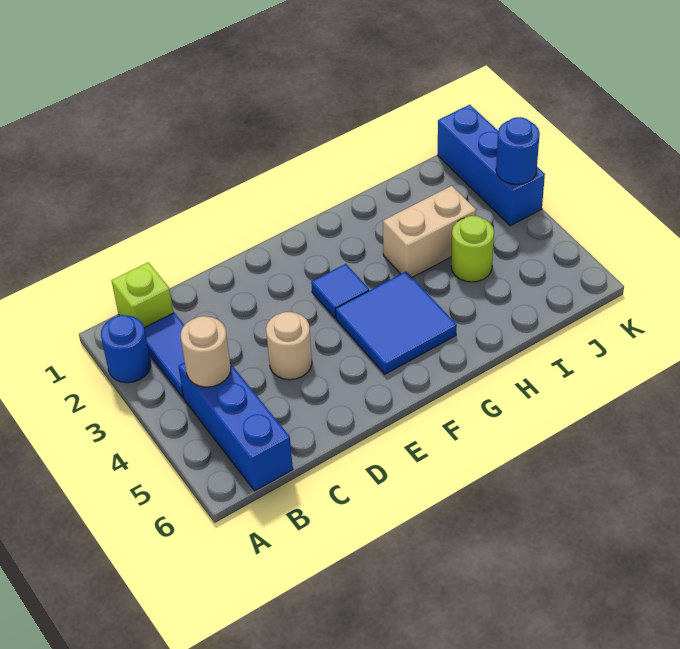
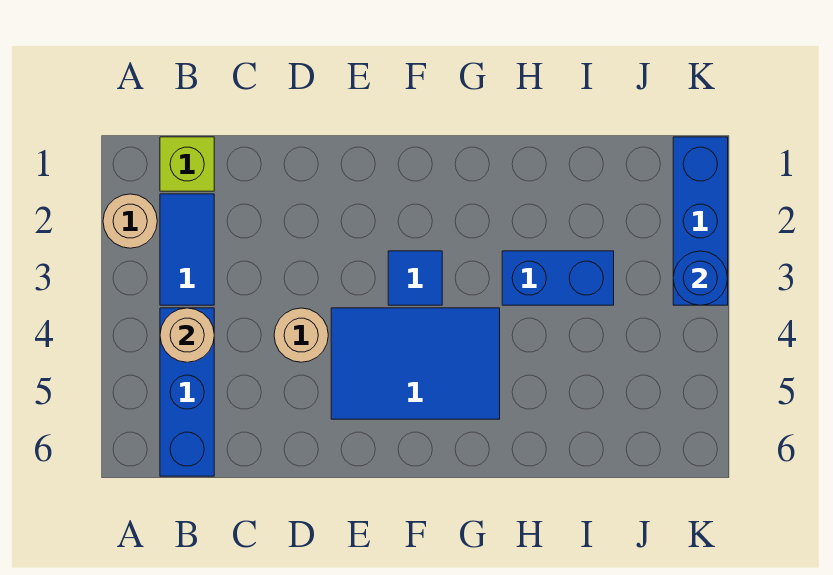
blue 1x1 round brick [101,315,151,383] -> tan 1x1 round brick [103,194,157,248]
blue 2x2 tile [335,272,457,374] -> blue 2x3 tile [331,308,500,419]
tan 1x2 brick [383,186,476,277] -> blue 1x2 brick [502,251,614,305]
lime 1x1 round brick [451,216,494,282] -> none

